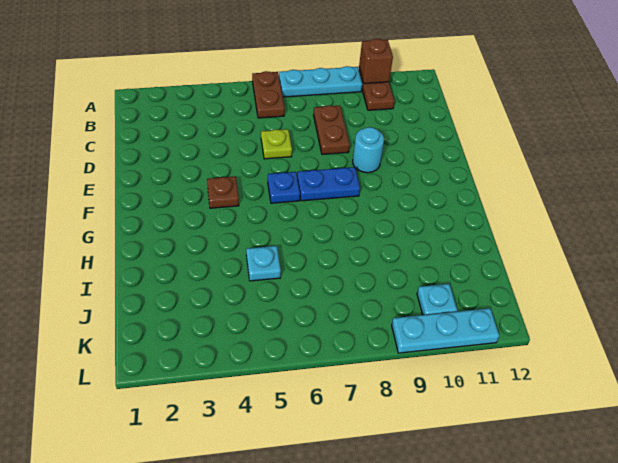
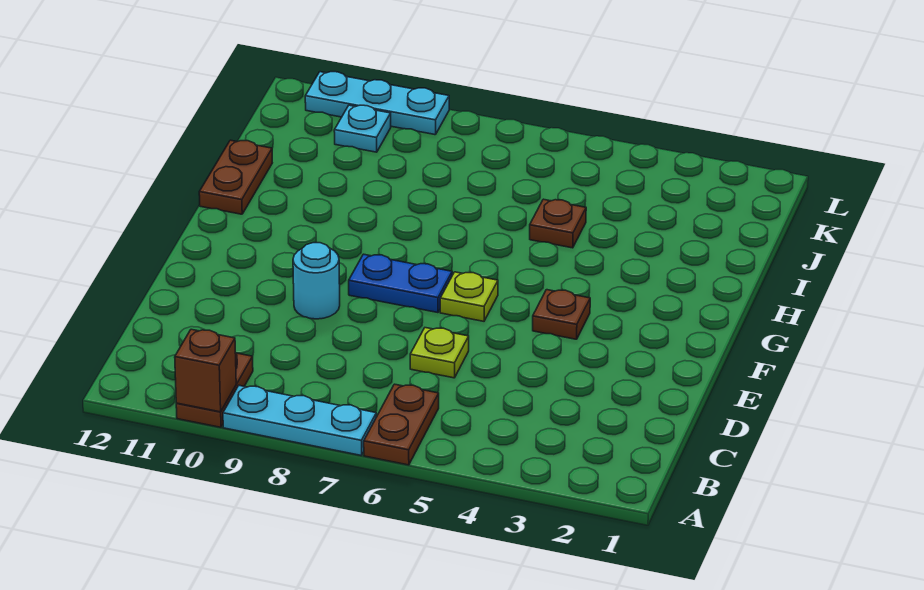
brown 1x2 plate [314,105,350,154] -> brown 1x2 plate moved to [199,140,272,214]
blue 1x1 plate [268,172,300,203] -> lime 1x1 plate [440,272,498,321]
cyan 1x1 plate [246,246,281,281] -> brown 1x1 plate [530,199,586,248]

